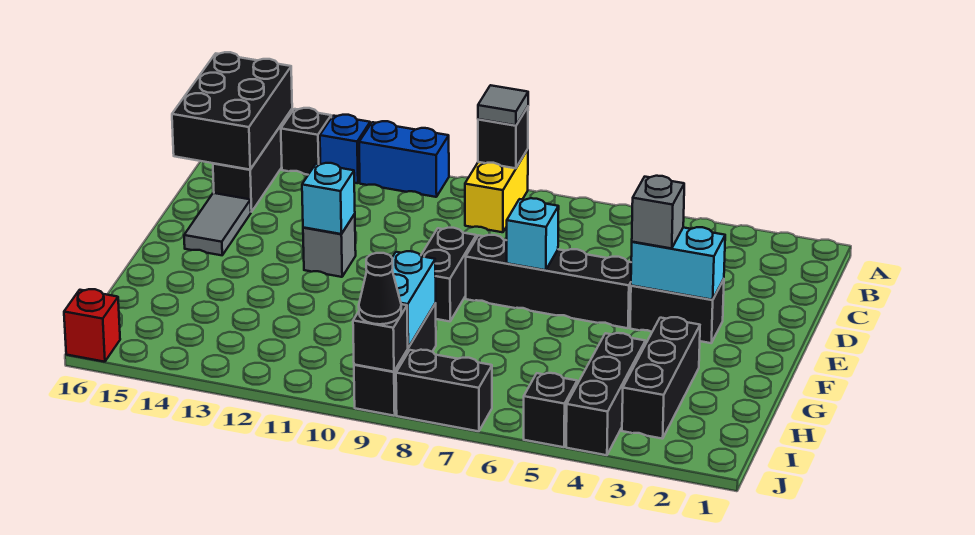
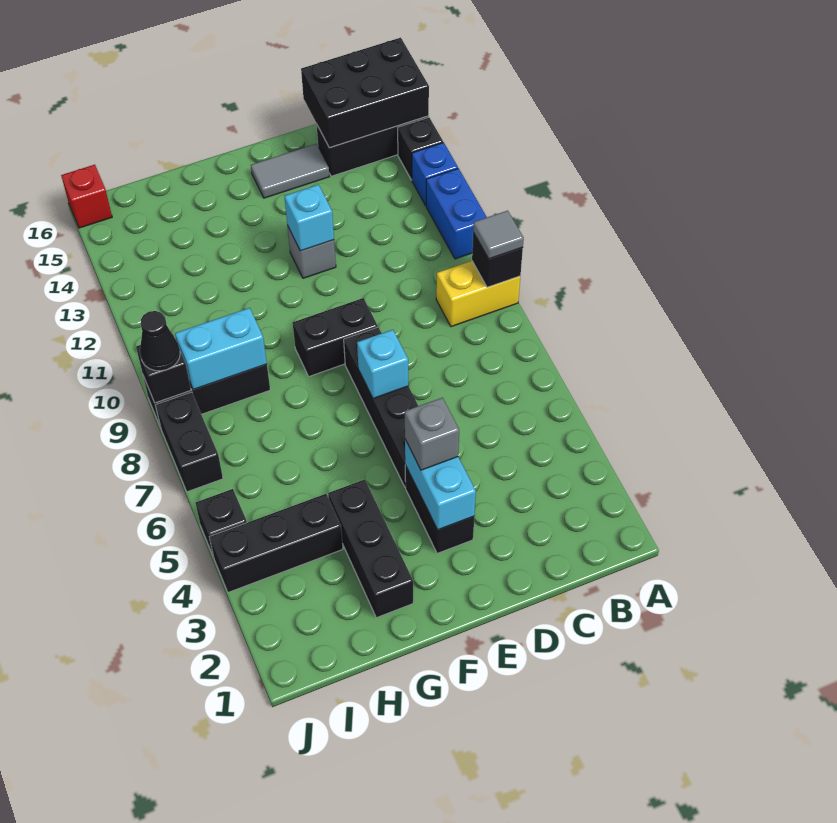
black 1x3 brick [622,317,700,439] -> black 1x3 brick turned to [328,480,413,618]

